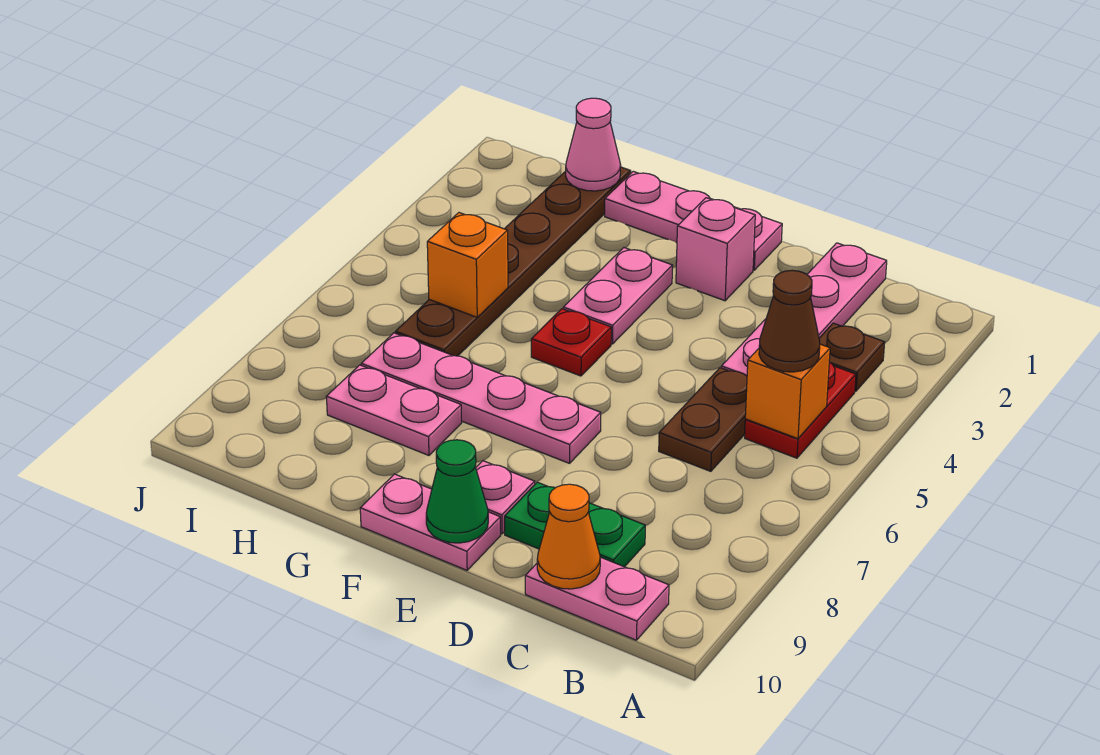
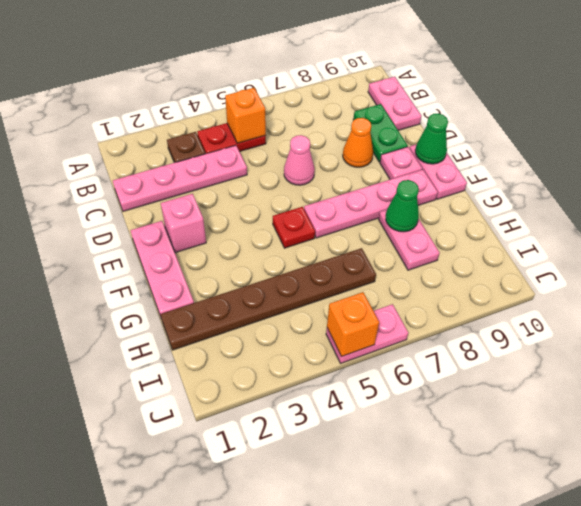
brown 1x1 cone [759,270,820,372] -> none
brown 1x2 plate [659,368,747,471] -> none
orange 1x1 cone [537,484,600,589] -> orange 1x1 cone moved to [343,118,373,167]
pink 1x4 plate [361,333,601,463] -> pink 1x4 plate turned to [304,169,438,238]
pink 1x2 plate [563,248,673,344] -> pink 1x2 plate moved to [326,304,408,363]
none -> green 1x1 cone [386,180,419,232]
pink 1x1 cone [566,98,621,191] -> pink 1x1 cone moved to [284,135,315,185]
orange 1x1 brick [427,213,508,317] -> orange 1x1 brick moved to [327,292,379,357]

